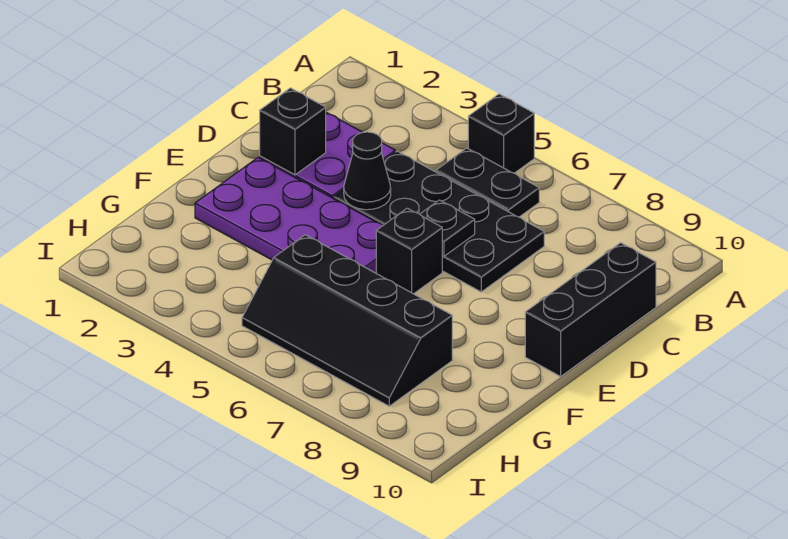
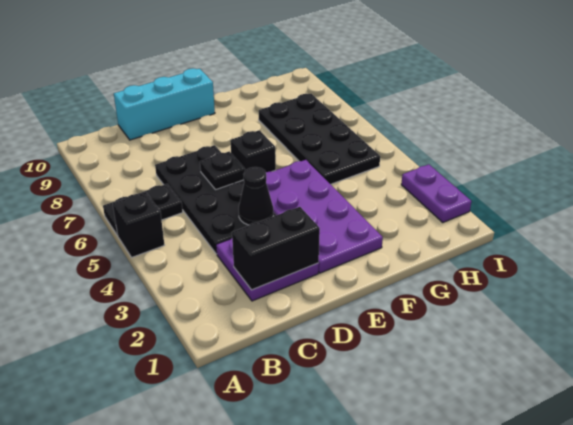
black 1x2 plate [436,148,539,217] -> black 1x2 plate turned to [103,184,183,235]
black 1x3 brick [525,243,656,376] -> cyan 1x3 brick [114,68,215,140]
black 1x1 brick [260,88,326,175] -> black 1x2 brick [232,207,320,290]
black 2x4 slope [242,235,452,406] -> black 2x4 plate [259,94,380,184]
none -> purple 1x2 plate [401,164,472,222]

